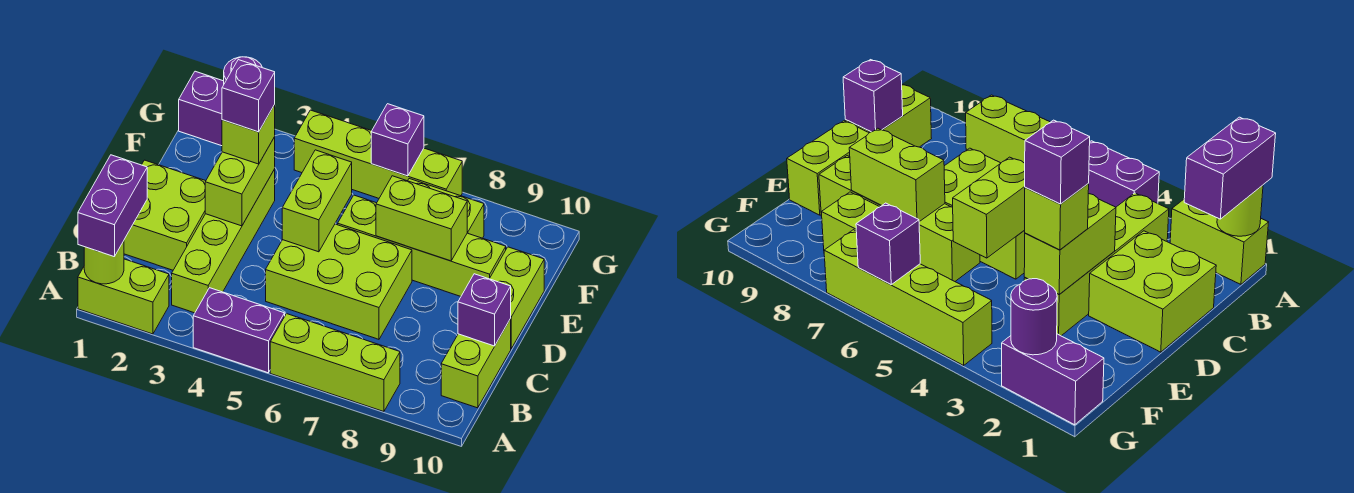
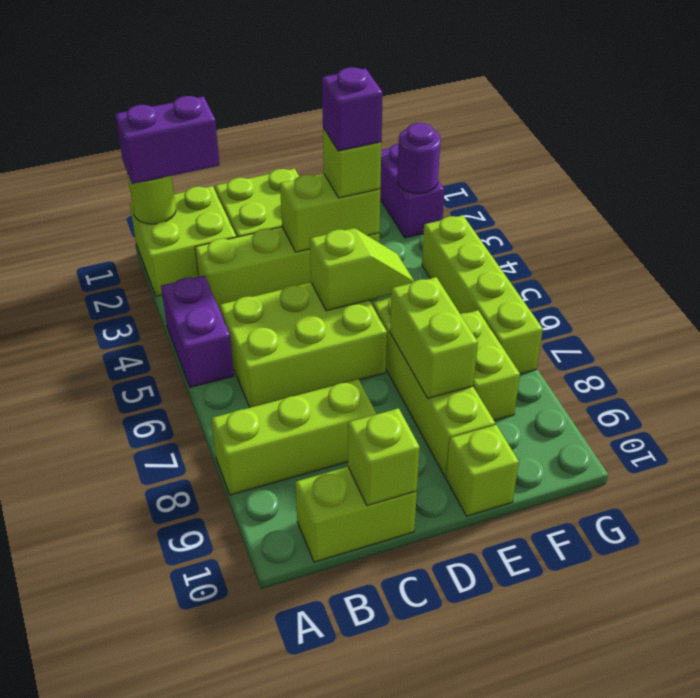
lime 1x2 brick [78,259,169,334] -> lime 2x2 brick [130,186,236,296]
lime 1x3 brick [270,314,400,412] -> lime 1x3 brick turned to [211,379,376,495]
lime 2x3 brick [266,224,412,339] -> lime 2x3 brick turned to [220,283,387,408]
purple 1x1 brick [458,274,511,346] -> lime 1x1 brick [348,408,420,505]
lime 1x2 brick [282,150,352,252] -> lime 1x2 slope [310,228,414,311]
lime 1x2 brick [490,247,544,348] -> lime 1x1 brick [446,425,519,516]
purple 1x1 brick [371,104,424,176] -> none

